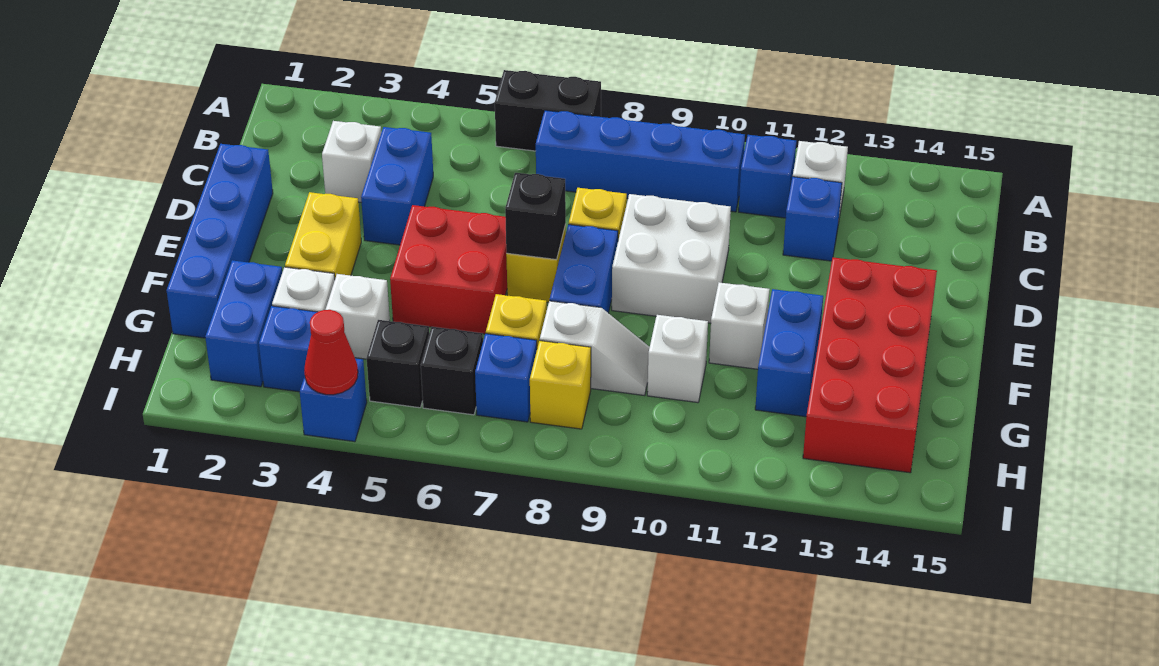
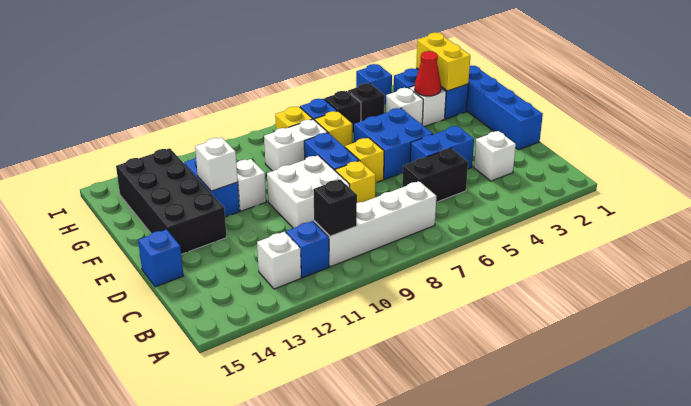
black 1x2 brick [495,70,601,151] -> black 1x2 brick moved to [402,148,468,202]
blue 1x4 brick [536,110,745,212] -> white 1x4 brick [314,181,436,267]
blue 1x2 brick [361,127,433,245] -> blue 1x2 brick turned to [410,126,474,169]
blue 1x1 brick [783,177,842,261] -> blue 1x1 brick moved to [138,230,183,287]
yellow 1x2 brick [285,192,361,278] -> yellow 1x2 brick moved to [416,33,470,91]
red 2x2 brick [390,205,507,334] -> blue 2x2 brick [354,108,433,179]
black 1x1 brick [505,173,566,260] -> black 1x1 brick moved to [313,179,357,236]
red 2x4 brick [803,257,937,473] -> black 2x4 brick [116,148,227,254]
white 1x2 slope [540,301,650,396] -> white 1x2 brick [264,119,328,171]
white 1x1 brick [647,315,708,403] -> white 1x1 brick moved to [195,137,238,191]
red 1x1 cone [304,310,358,395] -> red 1x1 cone moved to [415,51,441,96]

